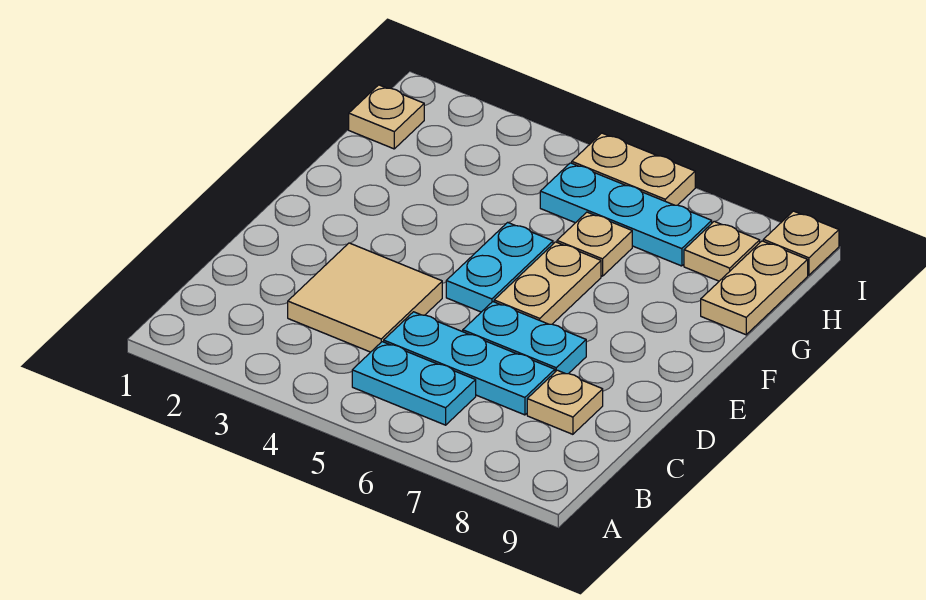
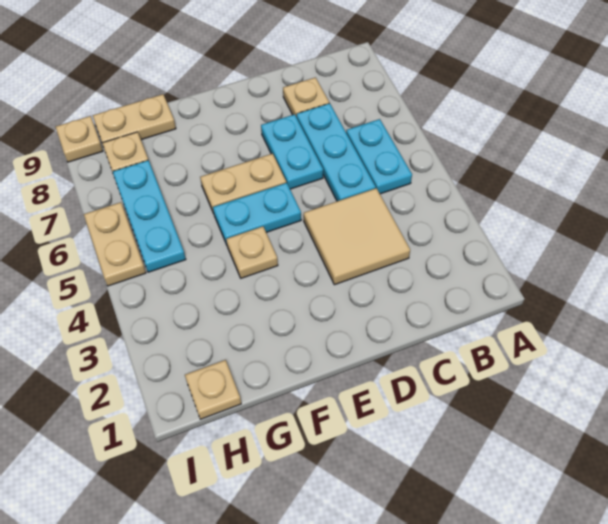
tan 1x1 plate [557,212,632,276] -> tan 1x1 plate moved to [226,226,278,278]

